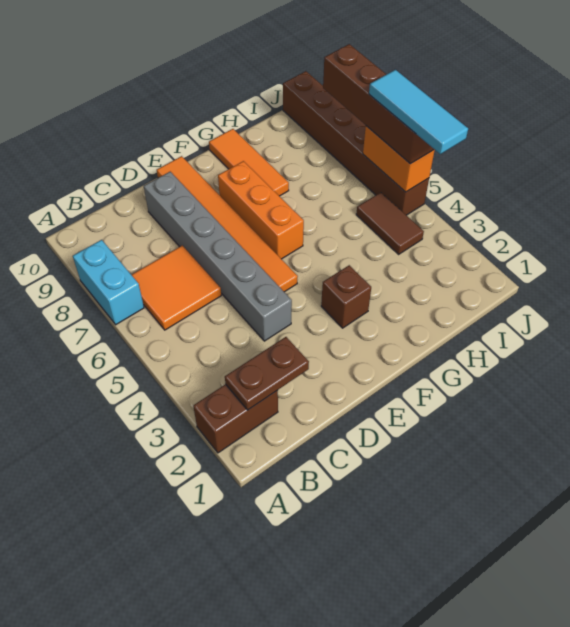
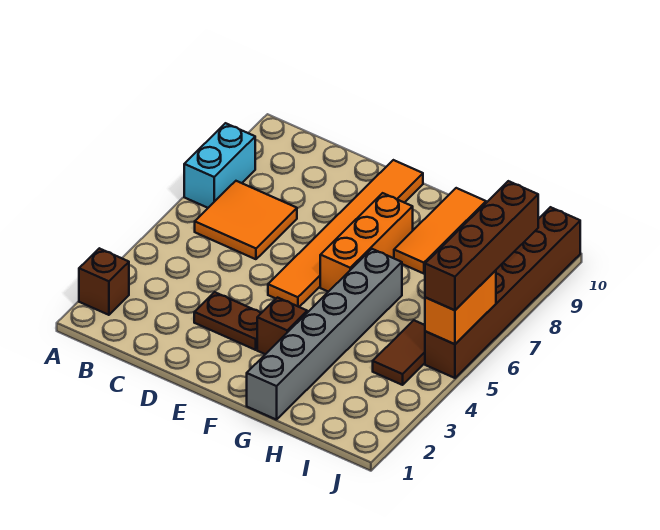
brown 1x2 brick [193,384,278,453] -> brown 1x1 brick [79,248,129,315]
brown 1x2 plate [225,337,309,410] -> brown 1x2 plate moved to [194,292,261,350]
grey 1x6 brick [144,172,292,341] -> grey 1x6 brick moved to [247,249,402,420]
cyan 1x3 tile [369,70,468,154] -> none

